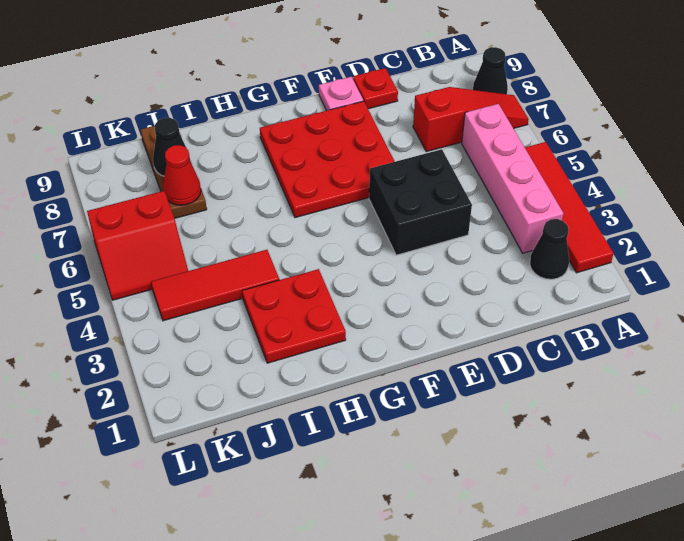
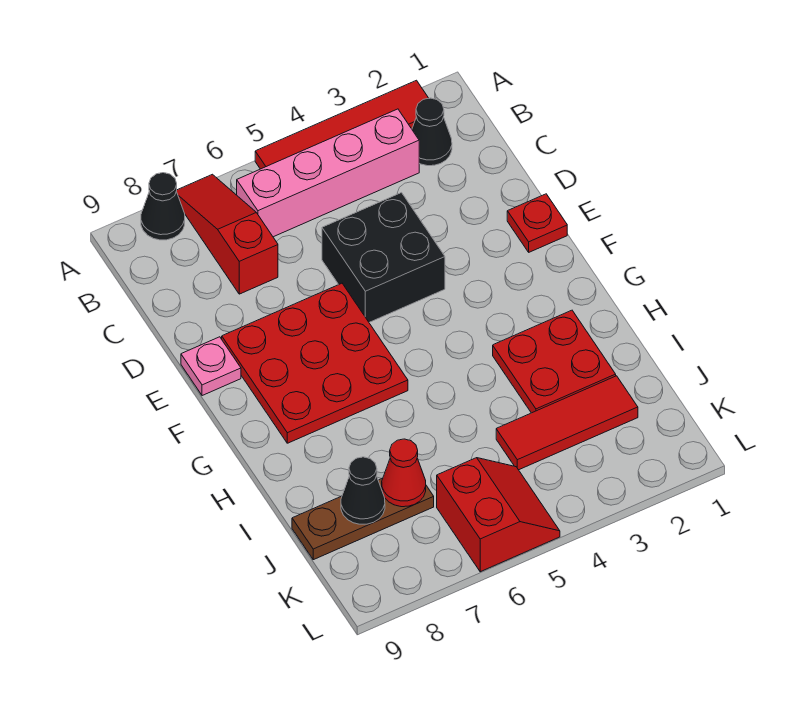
red 1x1 plate [353,68,398,109] -> red 1x1 plate moved to [507,194,567,252]
red 1x3 tile [151,250,279,321] -> red 1x3 tile turned to [496,376,638,470]

